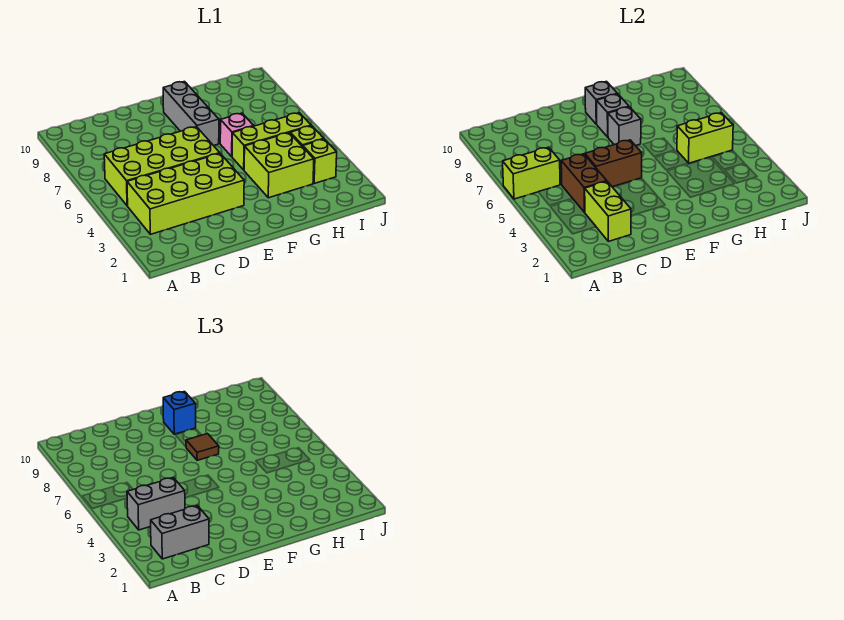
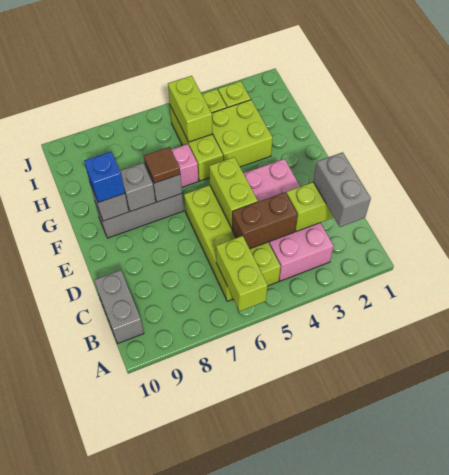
lime 2x4 brick [127,154,244,234] -> pink 2x4 brick [243,159,334,281]
grey 1x2 brick [127,478,185,530] -> grey 1x2 brick moved to [94,270,144,343]
brown 1x2 brick [585,140,642,187] -> lime 1x2 brick [209,157,258,228]

